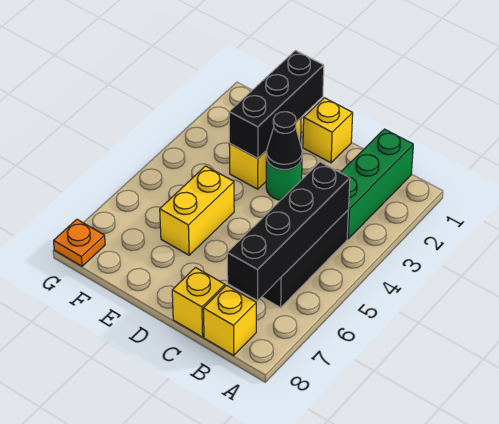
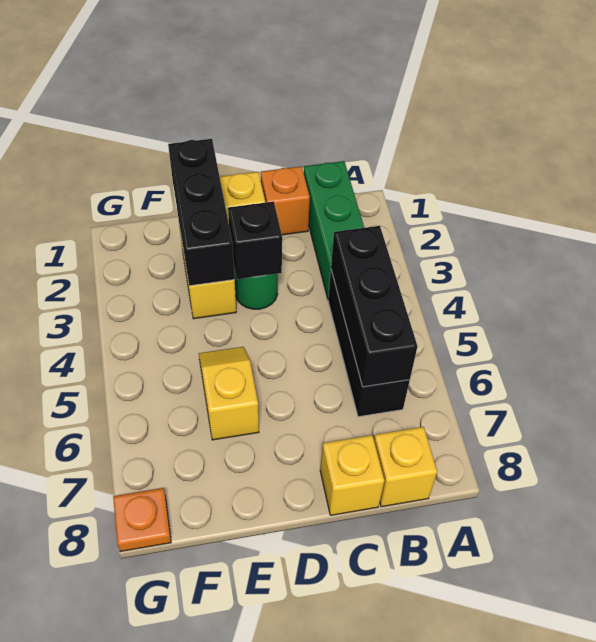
black 1x4 brick [227,162,350,301] -> black 1x3 brick [331,226,418,387]
none -> orange 1x1 brick [261,166,310,235]
black 1x1 cone [266,112,302,170] -> black 1x1 brick [228,202,282,279]
yellow 1x2 brick [160,166,234,255] -> yellow 1x2 slope [199,347,259,440]

